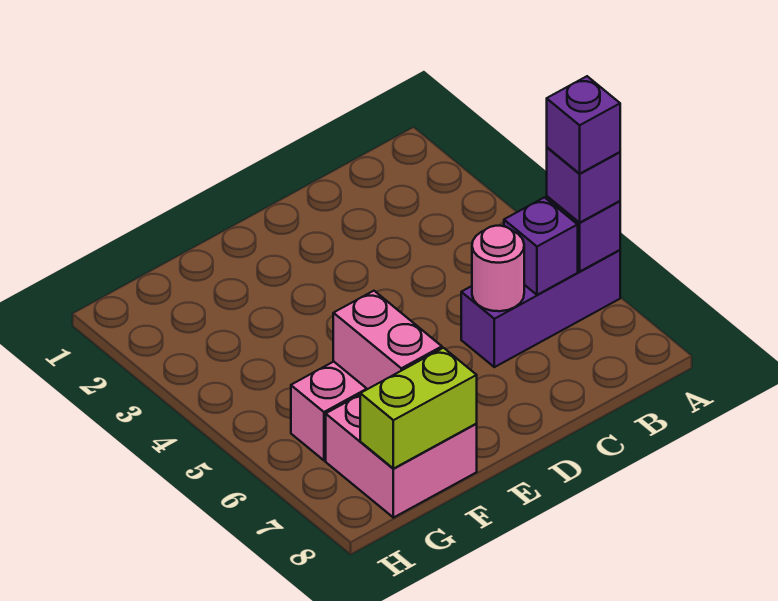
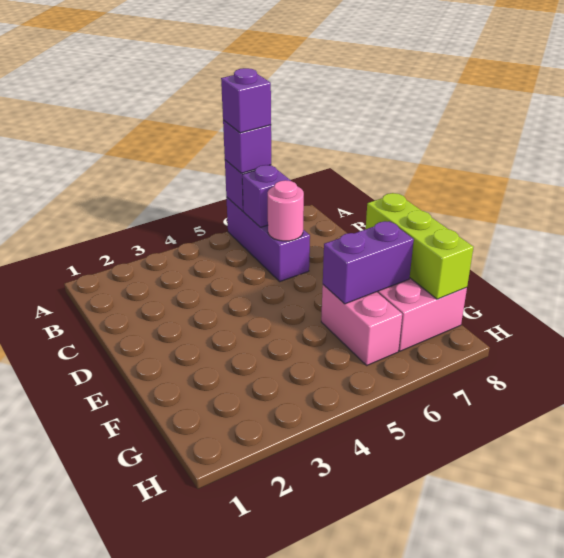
pink 1x2 brick [333,291,442,389] -> purple 1x2 brick [323,221,414,304]
lime 1x2 brick [360,348,477,469] -> lime 1x3 brick [366,193,473,299]

